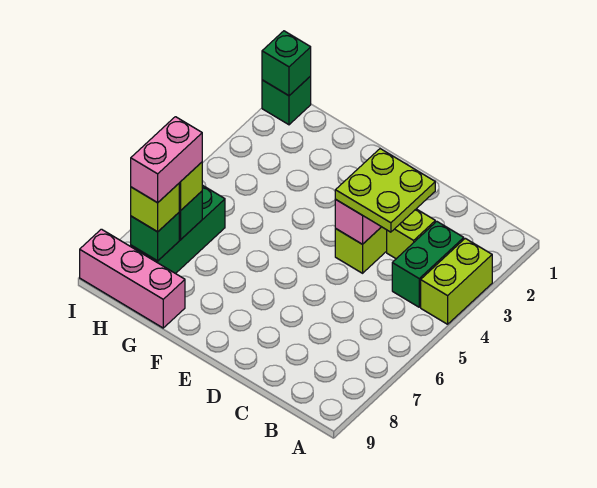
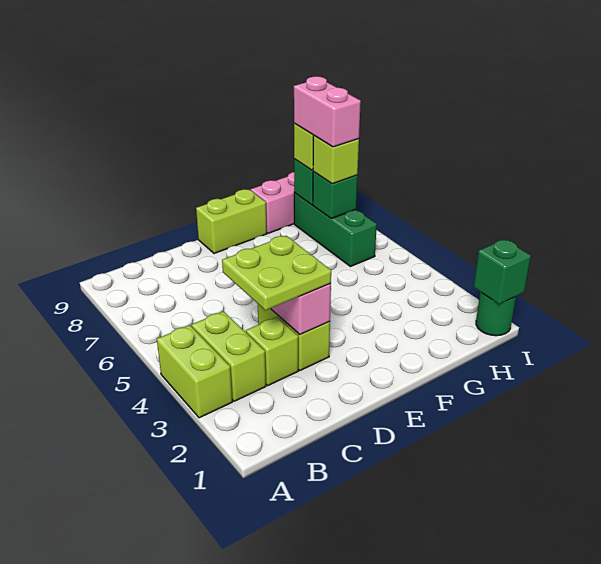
green 1x2 brick [392,221,464,307] -> lime 1x2 brick [192,311,266,401]
none -> lime 1x2 brick [196,189,267,254]
green 1x1 brick [262,76,311,125] -> green 1x1 round brick [476,292,516,336]

